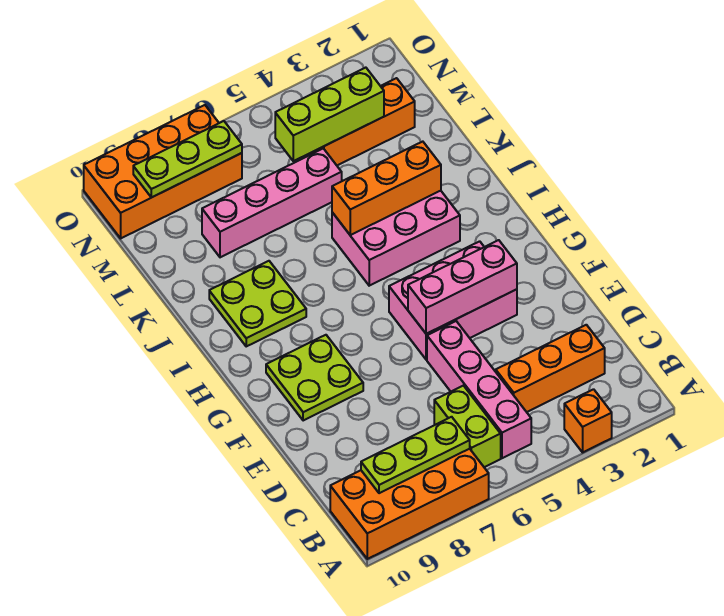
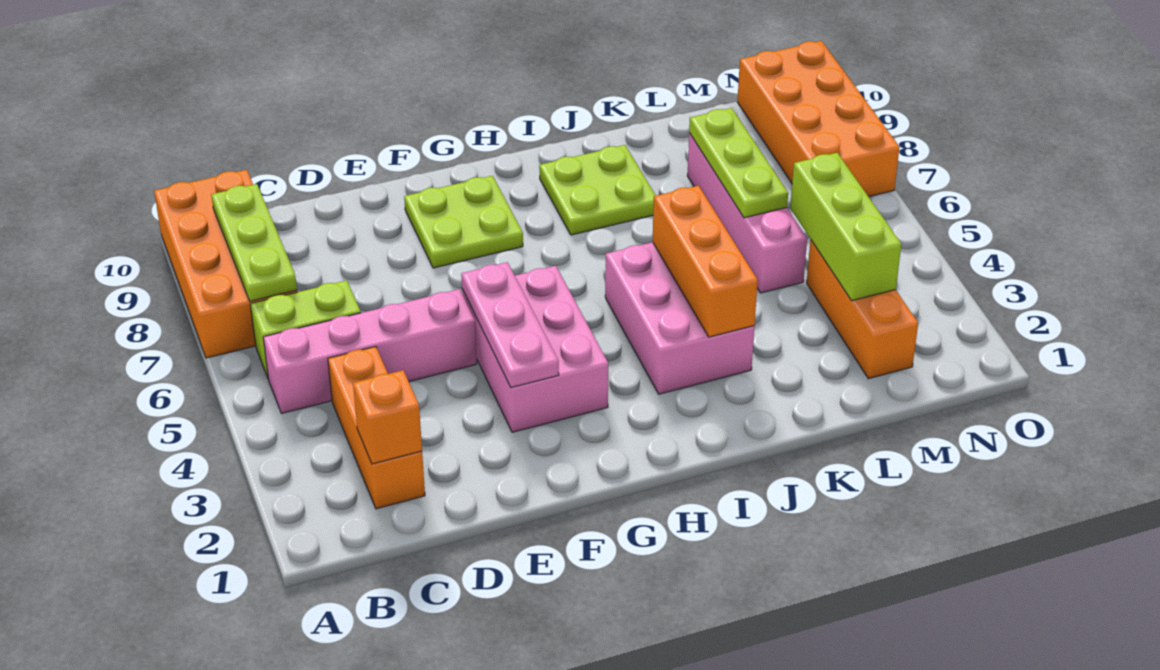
orange 1x1 brick [564,389,612,452] -> orange 1x1 brick moved to [353,370,422,464]
pink 1x3 brick [408,240,517,334] -> pink 1x3 plate [461,262,559,388]
lime 1x3 plate [133,121,242,198] -> lime 1x3 plate moved to [689,108,788,218]

